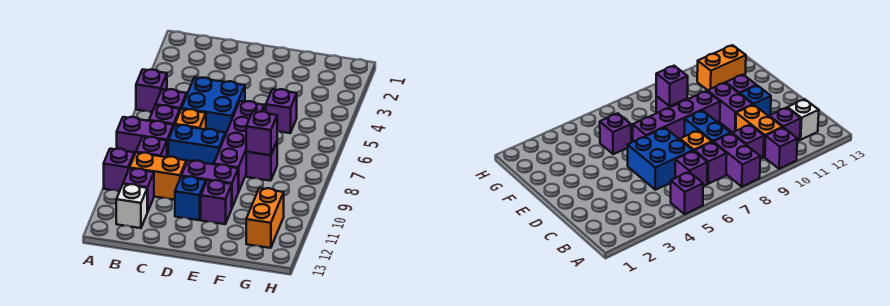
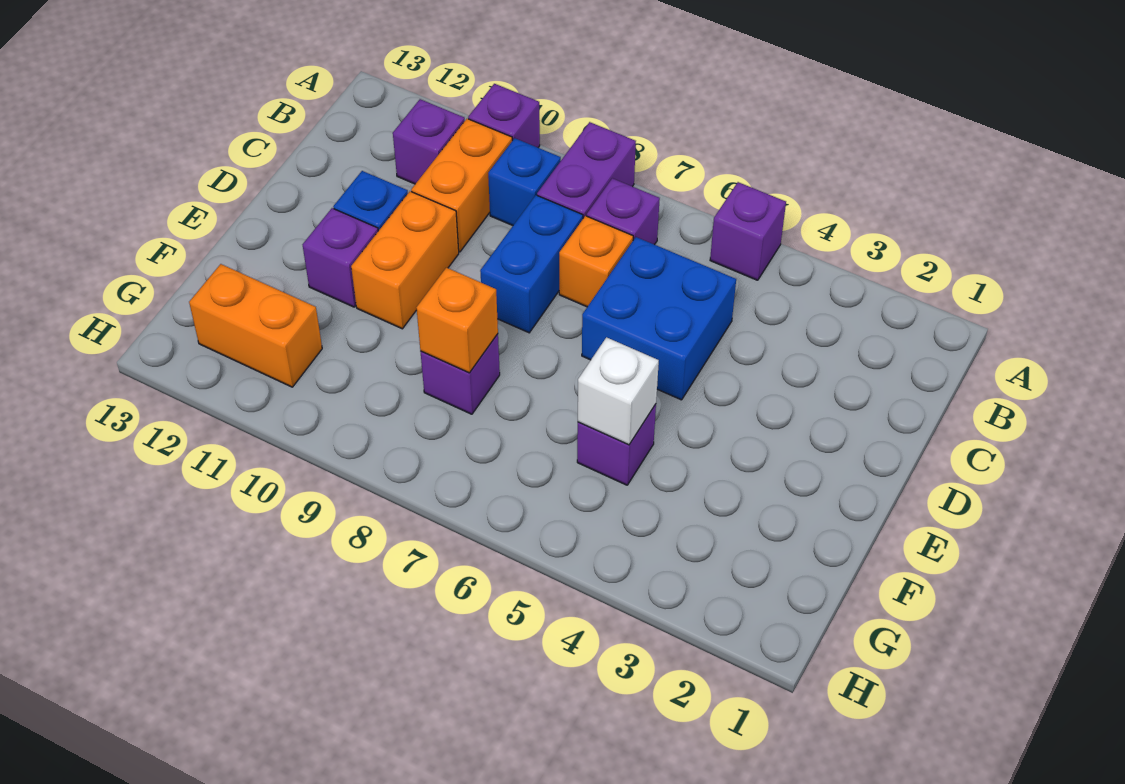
purple 1x1 brick [156,89,186,110] -> none
purple 1x1 brick [136,137,167,157] -> blue 1x1 brick [488,138,561,226]
white 1x1 brick [116,184,147,228] -> white 1x1 brick moved to [578,337,659,445]
purple 1x2 brick [182,161,238,207] -> orange 1x2 brick [351,191,459,329]
purple 1x4 brick [214,101,264,192] -> none
purple 1x1 brick [246,111,277,155] -> orange 1x1 brick [416,268,498,373]

